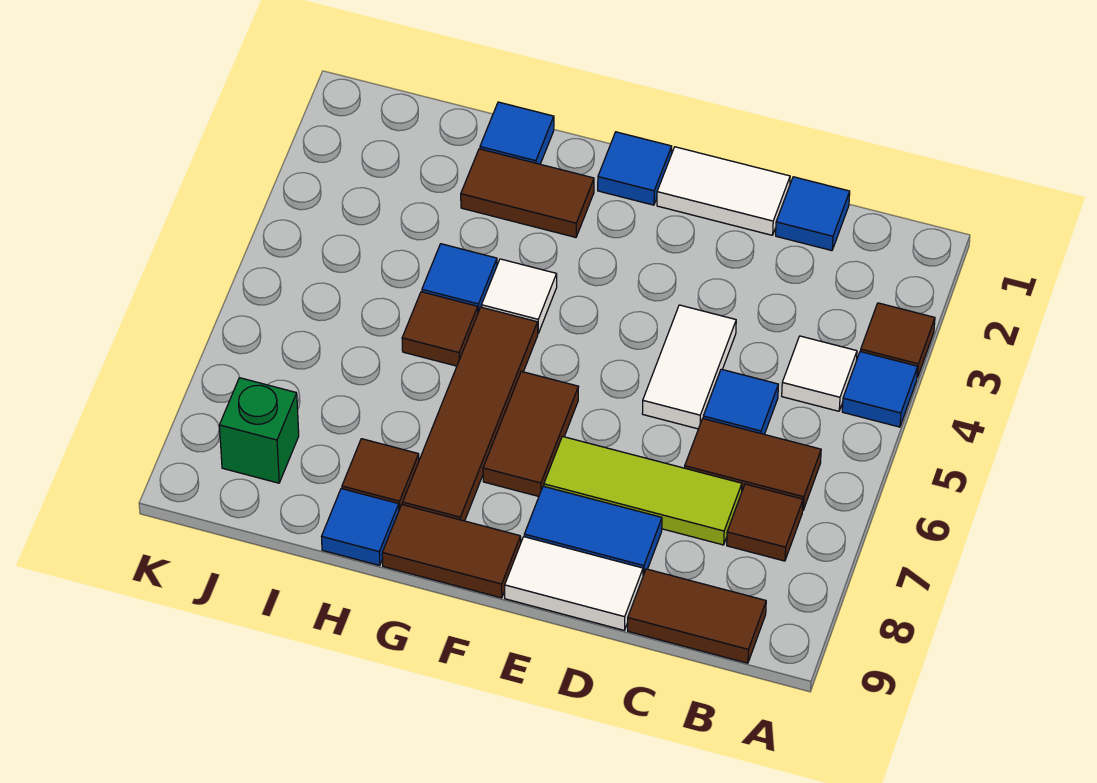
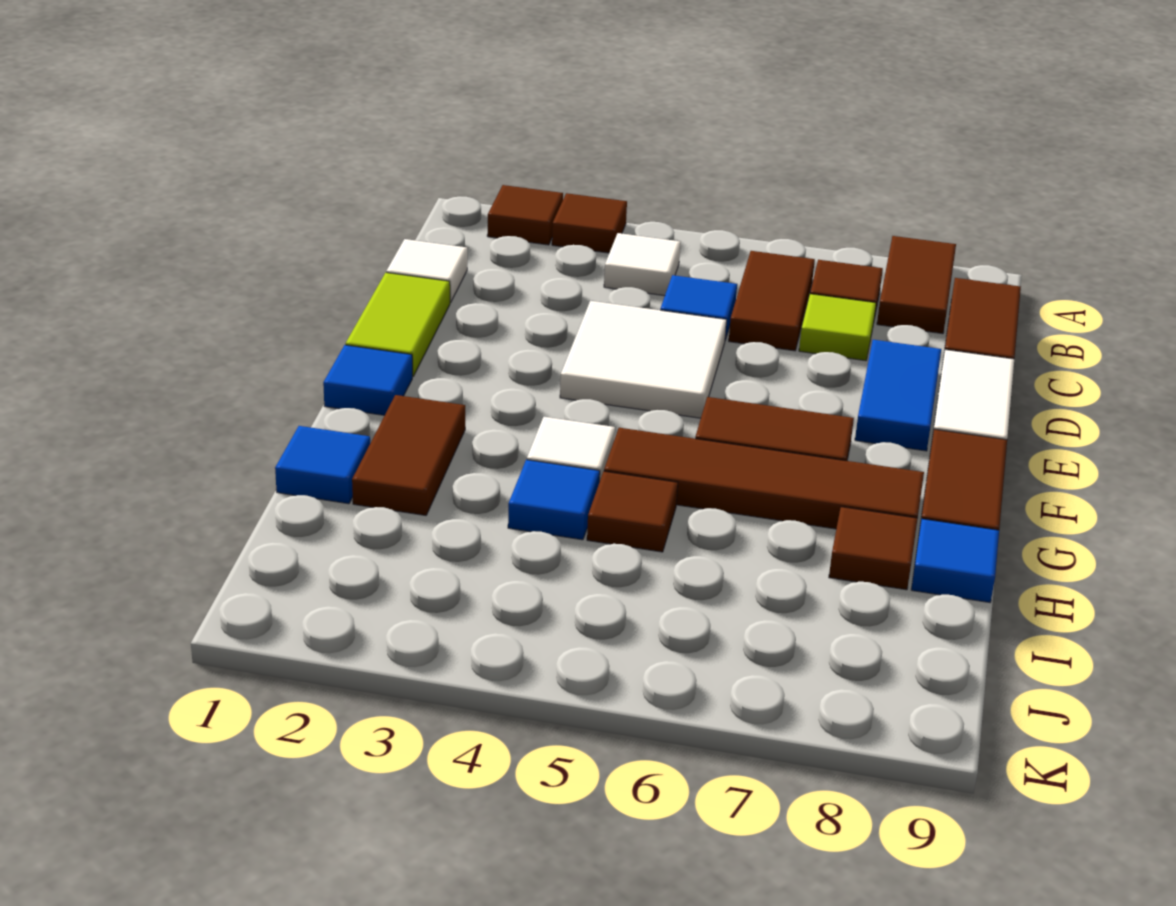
none -> brown 1x1 tile [487,185,563,245]
blue 1x1 tile [842,351,918,427] -> none
none -> brown 1x2 tile [877,236,956,334]
blue 1x1 tile [776,177,850,251] -> white 1x1 tile [386,239,467,303]
lime 1x3 tile [544,437,742,545] -> lime 1x1 tile [799,294,876,361]
white 1x2 tile [657,147,790,235] -> lime 1x2 tile [346,273,450,377]
white 1x2 tile [642,305,736,429] -> white 2x2 tile [560,301,727,418]
green 1x1 brick [219,378,299,483] -> none

